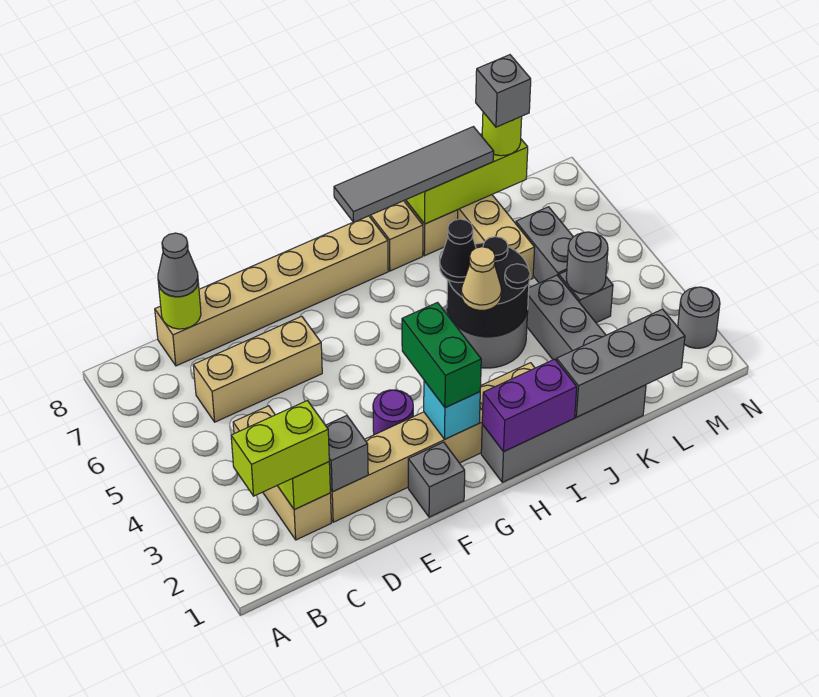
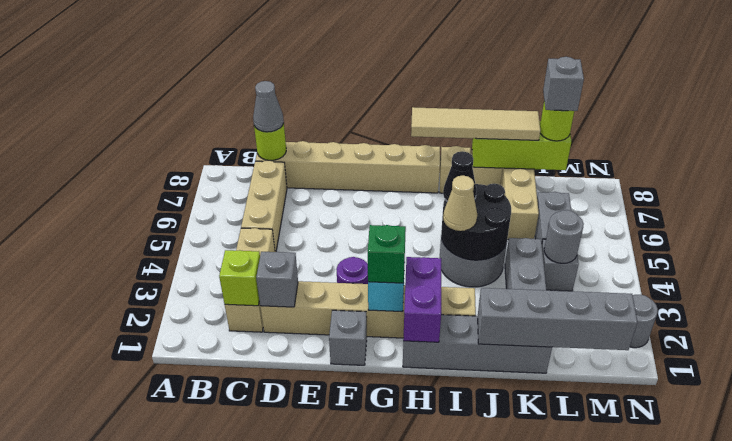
lime 1x2 brick [231,401,329,496] -> none
tan 1x3 brick [193,316,322,422] -> tan 1x3 brick turned to [241,161,287,252]
green 1x2 brick [402,303,481,408] -> green 1x1 brick [368,225,406,283]
purple 1x2 brick [482,359,577,452] -> purple 1x2 brick turned to [403,257,441,342]
grey 1x4 tile [334,127,494,222] -> tan 1x4 tile [411,107,540,140]
grey 1x3 brick [557,309,685,417] -> grey 1x4 brick [478,288,637,350]

